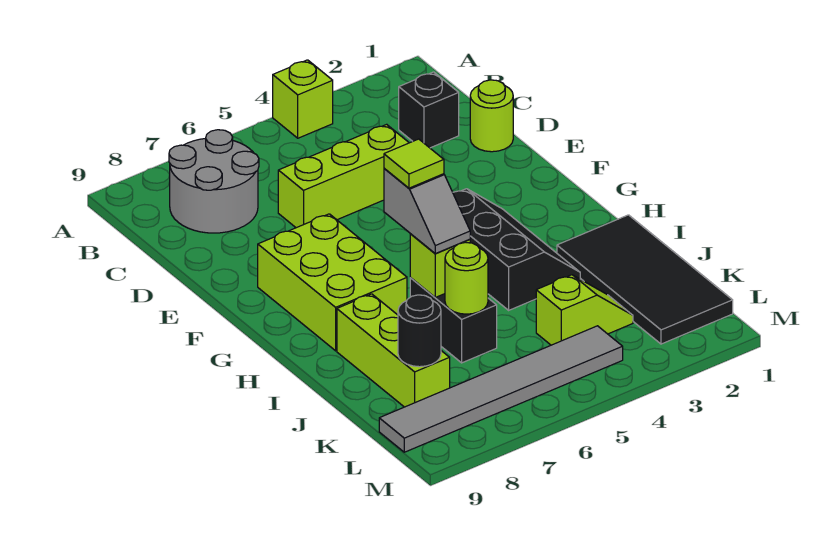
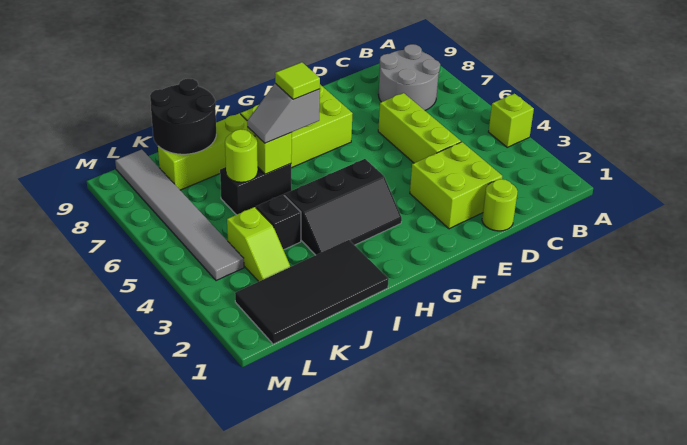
black 1x1 brick [399,72,459,148] -> black 1x1 brick moved to [256,195,301,250]
none -> lime 2x2 brick [410,142,502,229]
black 1x1 round brick [398,295,441,367] -> black 2x2 round brick [150,79,216,154]

